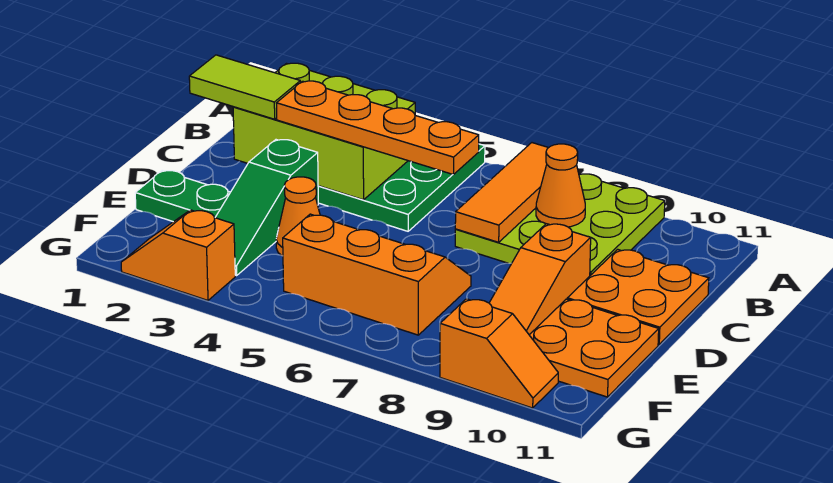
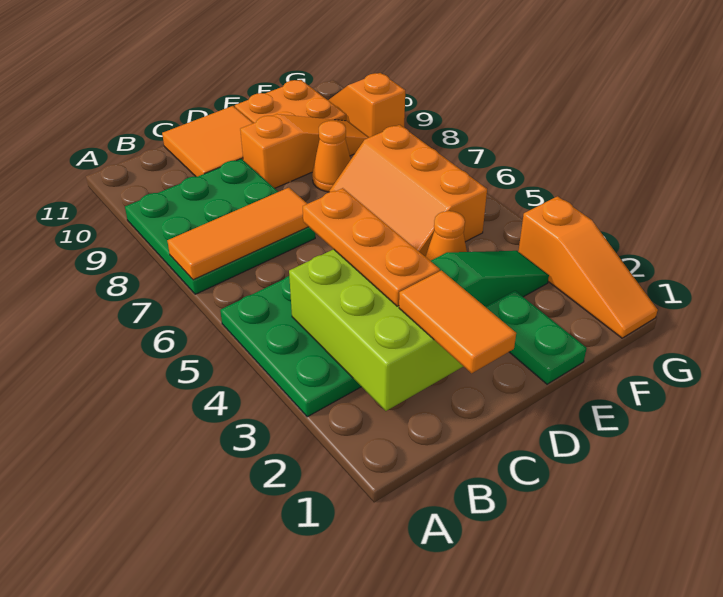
lime 3x3 plate [455,174,665,275] -> green 3x3 plate [125,159,315,294]
orange 1x1 cone [536,144,585,227] -> orange 1x1 cone moved to [312,121,351,192]
lime 1x2 tile [189,55,300,119] -> orange 1x2 tile [399,270,516,373]
orange 1x4 plate [277,81,479,175] -> orange 1x3 plate [303,188,440,306]
orange 2x2 plate [567,249,709,344] -> orange 2x2 tile [162,106,253,177]
orange 1x2 slope [121,210,235,300] -> orange 1x3 slope [518,196,658,338]

